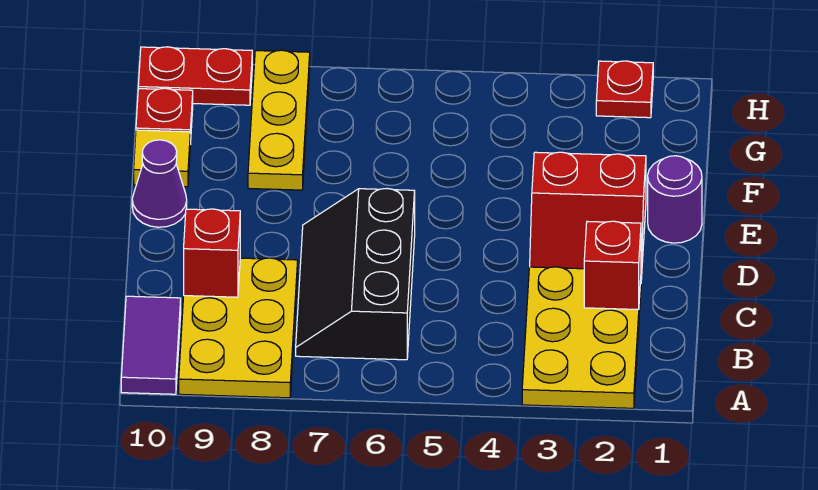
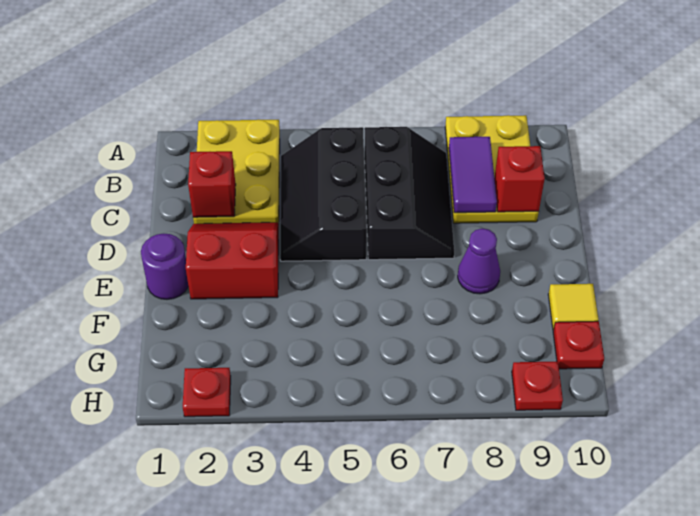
purple 1x2 tile [121,296,181,394] -> purple 1x2 tile moved to [449,137,497,213]
none -> black 2x3 slope [280,127,367,261]
purple 1x1 cone [132,140,187,227] -> purple 1x1 cone moved to [458,229,500,294]
yellow 1x3 plate [248,50,310,190] -> none
red 1x2 plate [138,47,252,105] -> red 1x1 plate [512,361,563,410]

